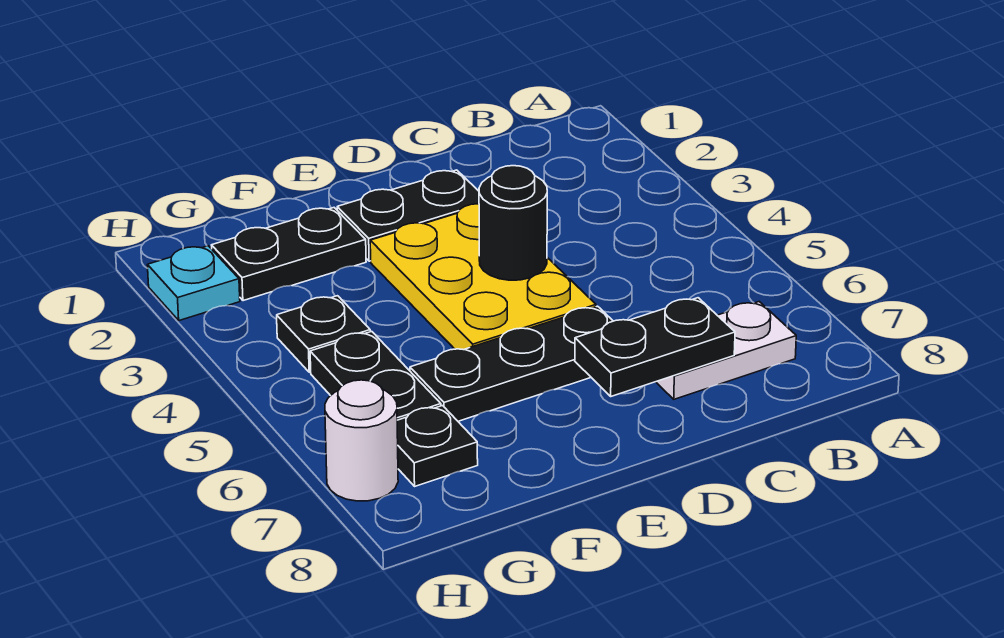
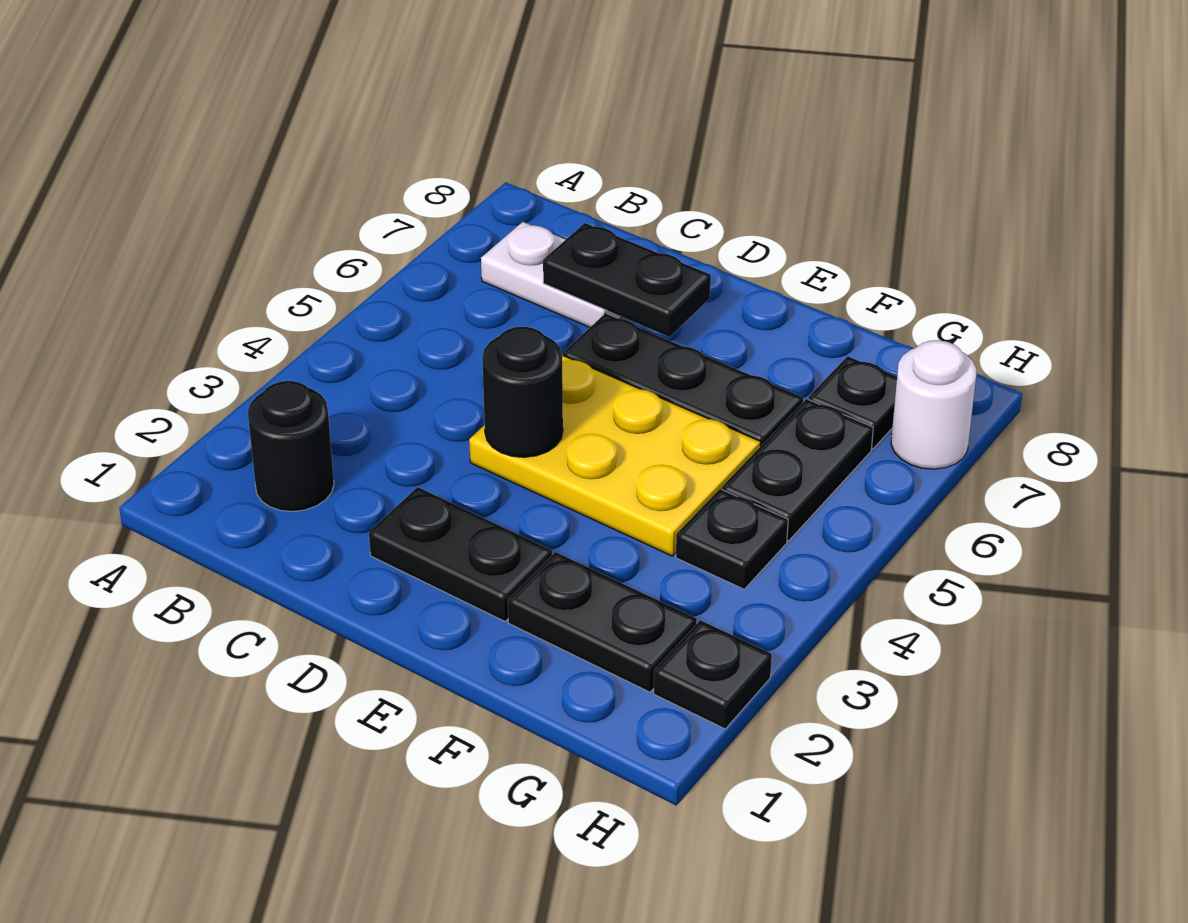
none -> black 1x1 round brick [248,381,334,512]
yellow 2x3 plate [370,204,596,350] -> yellow 2x3 plate turned to [469,355,761,556]
cyan 1x1 plate [147,246,240,320] -> black 1x1 plate [654,620,772,729]

